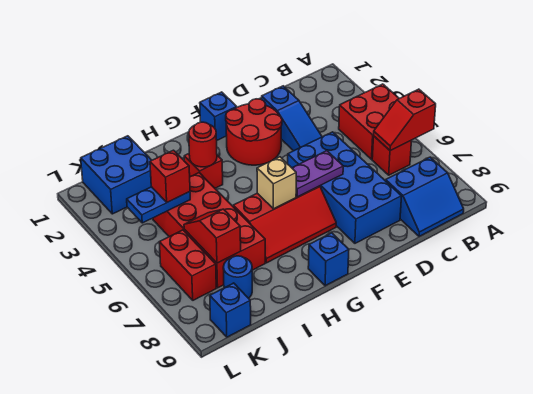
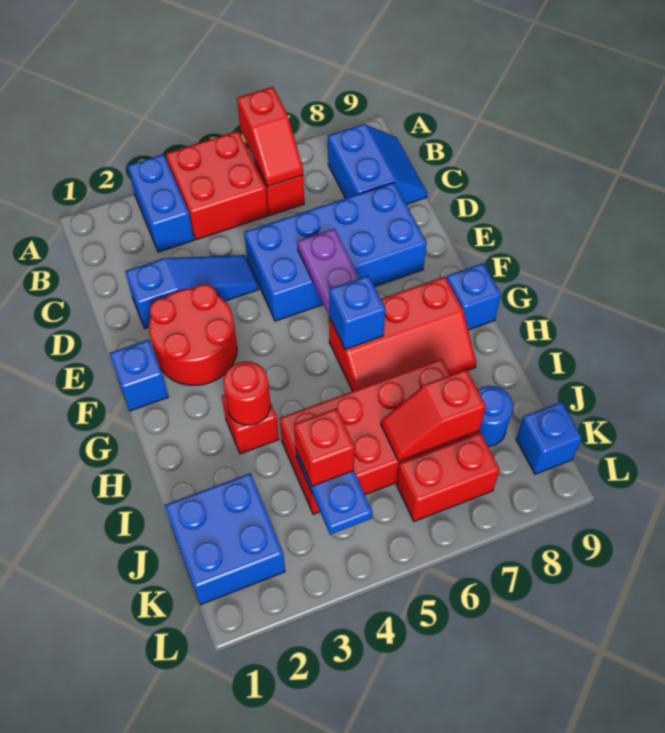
none -> blue 1x2 brick [128,154,194,252]
red 2x3 slope [233,186,336,263] -> red 2x3 slope turned to [329,277,476,391]
tan 1x1 brick [257,157,296,209] -> blue 1x1 brick [329,275,385,349]

